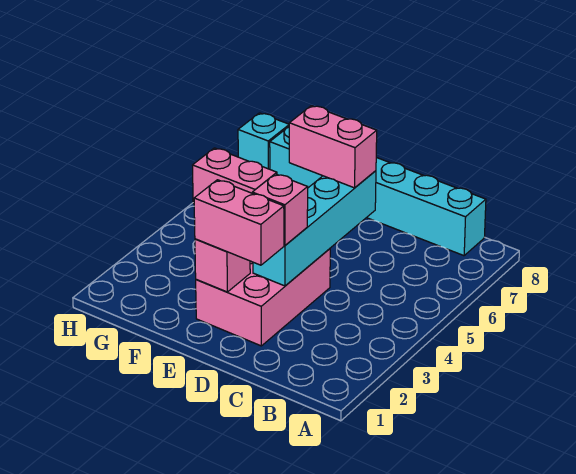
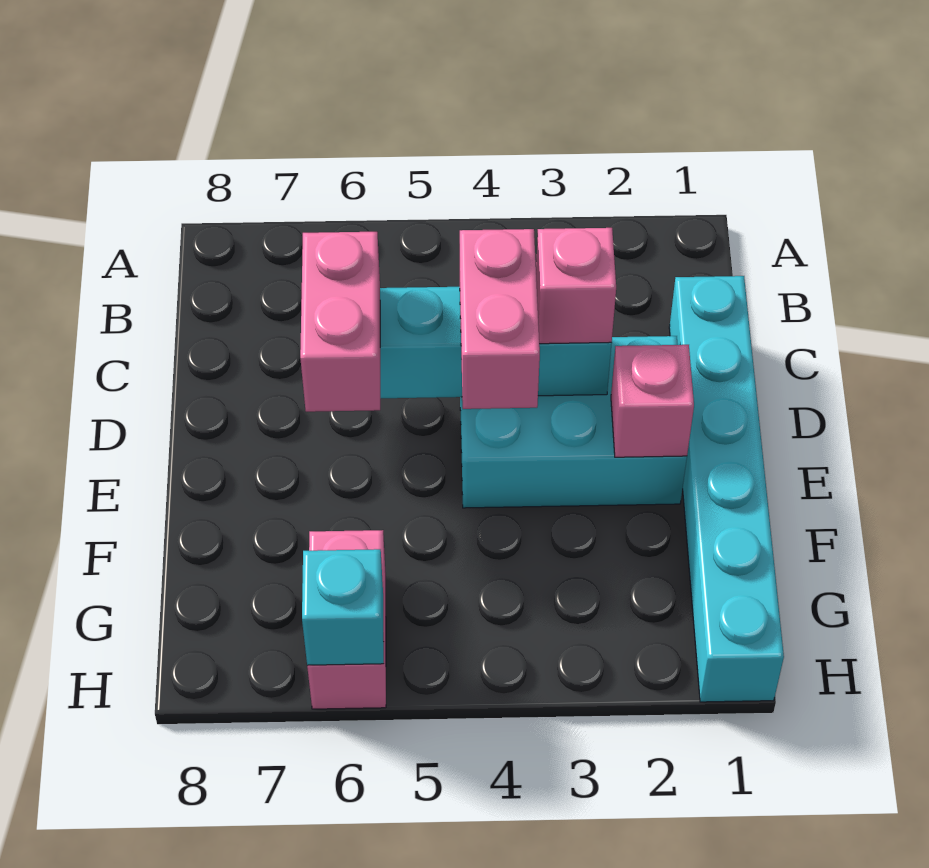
cyan 1x6 brick [270,127,486,256] -> cyan 1x6 brick moved to [669,276,784,702]
pink 2x3 brick [196,249,330,346] -> cyan 2x3 brick [460,336,687,508]
pink 1x2 brick [194,180,284,265] -> pink 1x2 brick moved to [460,229,540,409]
cyan 1x1 brick [238,113,289,169] -> cyan 1x1 brick moved to [302,549,384,666]

